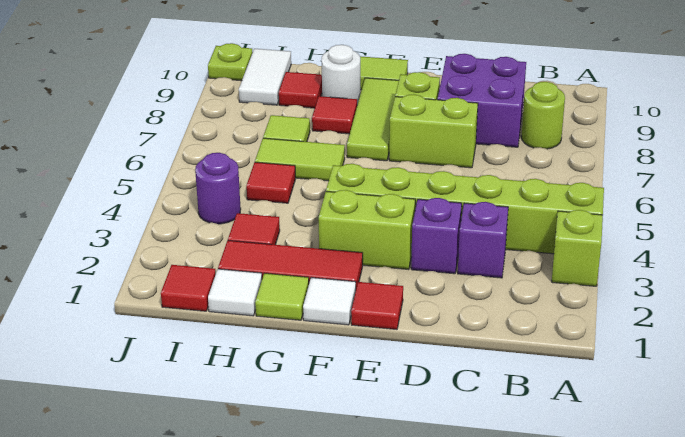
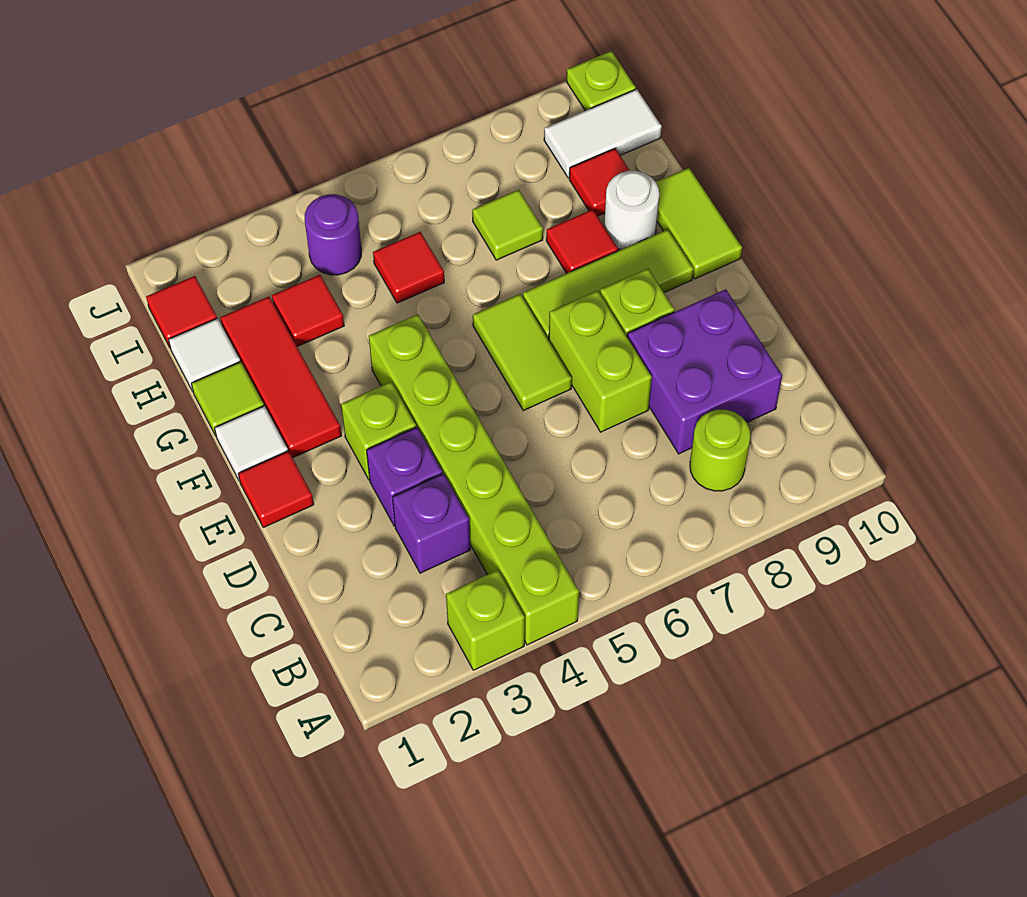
lime 1x2 brick [319,190,415,269] -> lime 1x1 brick [341,382,416,480]
lime 1x2 tile [255,138,345,181] -> lime 1x2 tile moved to [473,294,572,410]

